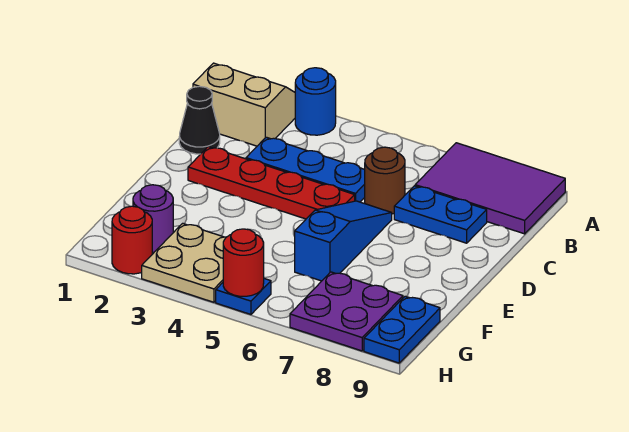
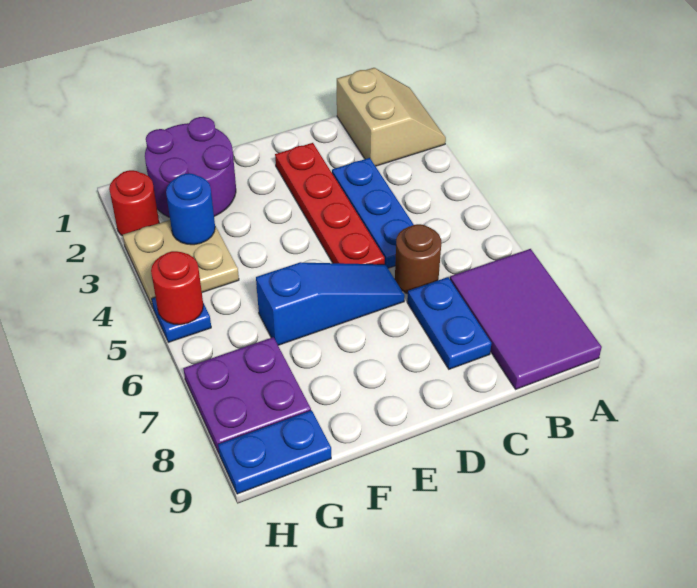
blue 1x1 round brick [295,68,336,135] -> blue 1x1 round brick moved to [166,173,215,245]
black 1x1 cone [179,86,220,154] -> none
purple 1x1 round brick [133,185,173,252] -> purple 2x2 round brick [145,117,236,217]

